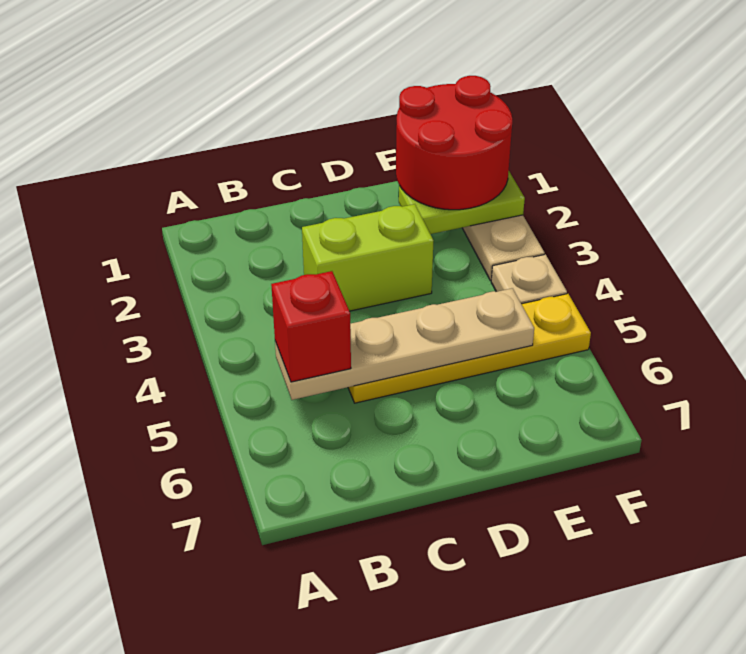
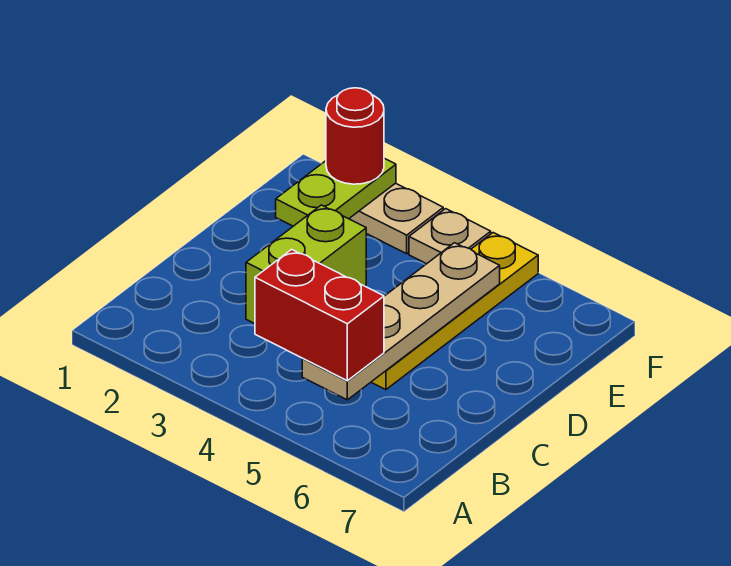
red 1x1 brick [271,271,351,382] -> red 1x2 brick [255,249,384,381]
red 2x2 round brick [396,76,512,210] -> red 1x1 round brick [326,88,384,184]

